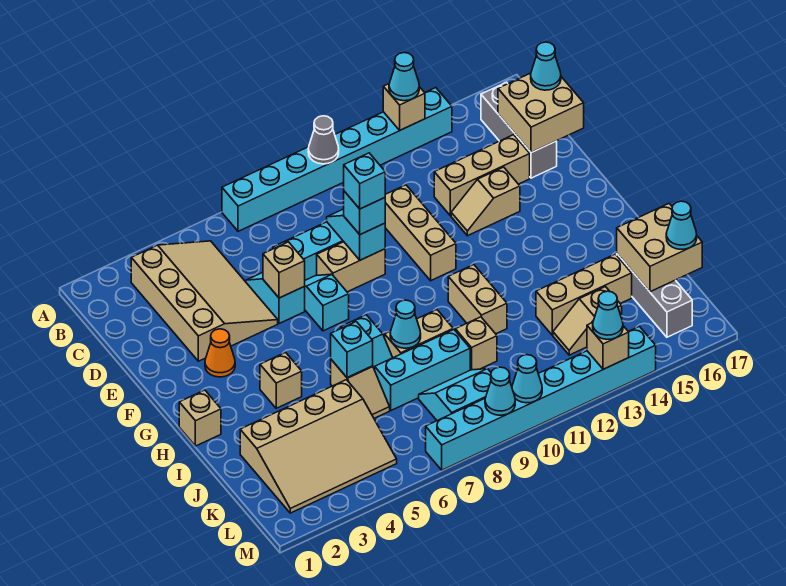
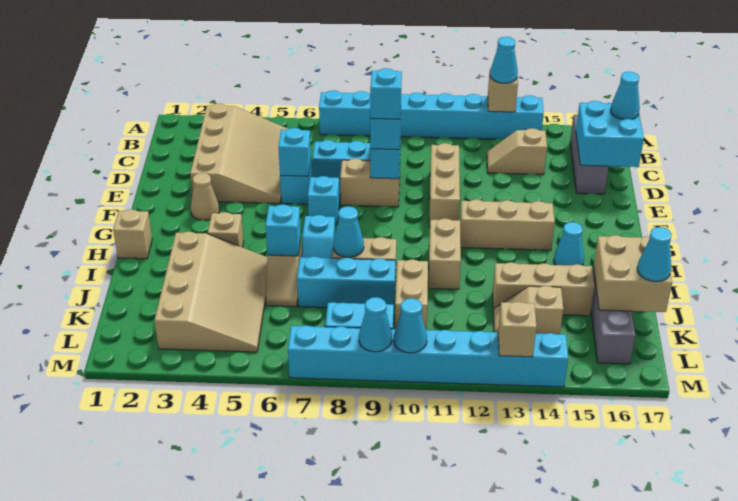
grey 1x1 cone [308,116,339,164] -> none
tan 2x2 brick [498,73,584,153] -> cyan 2x2 brick [576,101,644,167]
tan 1x3 brick [434,135,530,216] -> tan 1x3 brick moved to [460,199,555,250]
tan 1x1 brick [263,242,305,298] -> cyan 1x1 brick [278,128,311,176]
tan 1x2 slope [451,167,520,236] -> tan 1x2 slope moved to [487,128,547,175]
orange 1x1 cone [205,329,235,377] -> tan 1x1 cone [191,173,219,220]
tan 3x4 slope [240,380,397,513] -> tan 3x4 slope turned to [154,232,267,352]
tan 1x1 brick [455,317,497,370] -> tan 1x2 brick [395,259,428,329]
cyan 1x1 cone [593,291,623,339] -> cyan 1x1 cone moved to [554,222,584,265]

